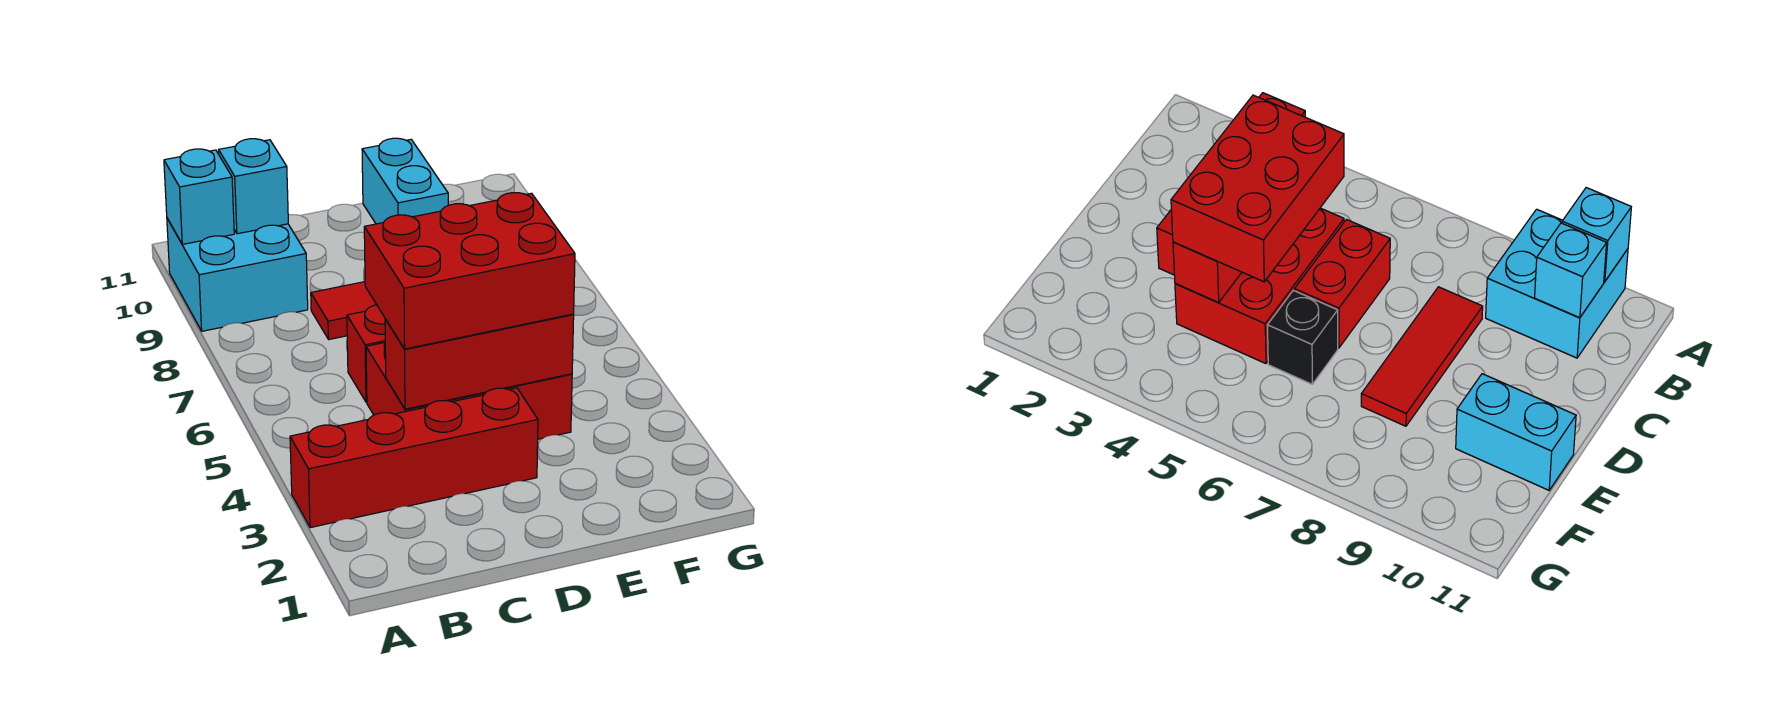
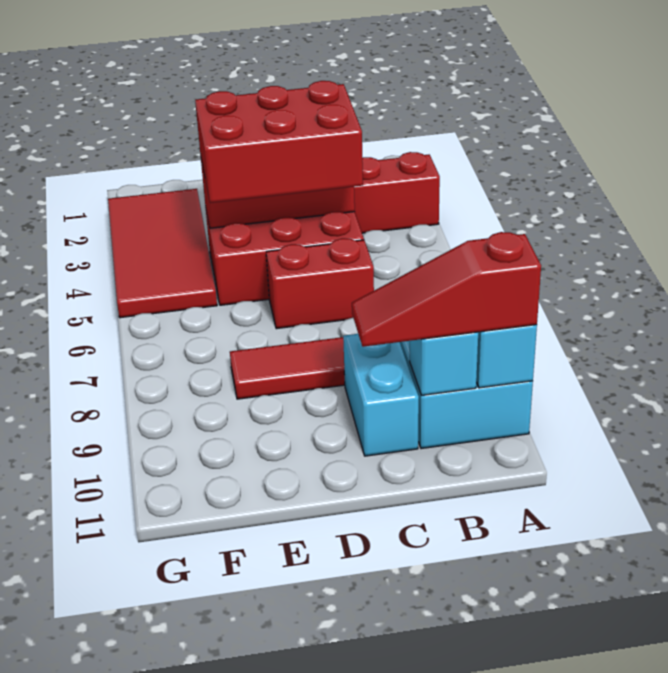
none -> red 1x3 slope [352,232,541,347]
black 1x1 brick [1268,290,1338,384] -> none
cyan 1x2 brick [362,138,448,224] -> cyan 1x2 brick moved to [343,334,419,456]
none -> red 2x4 tile [108,189,217,318]

